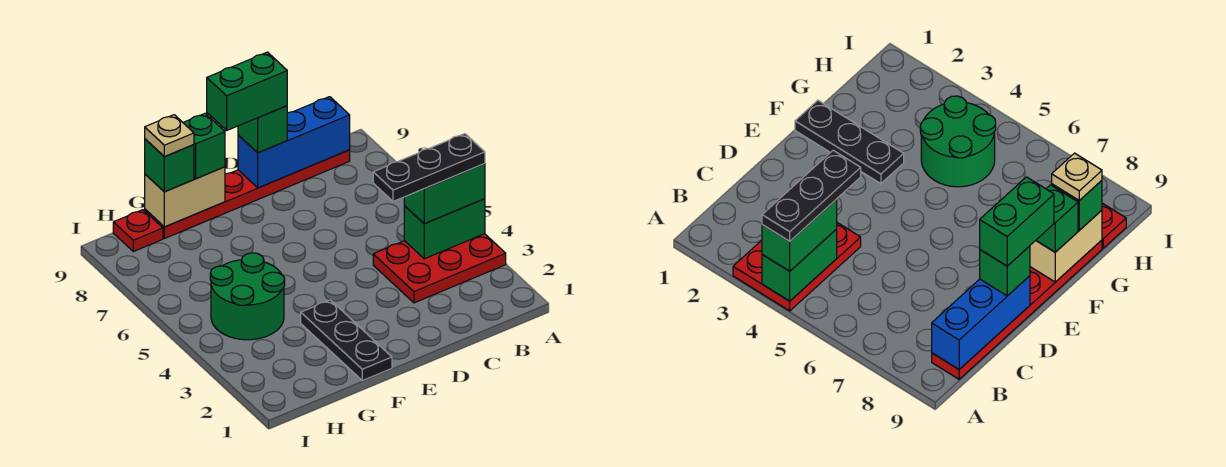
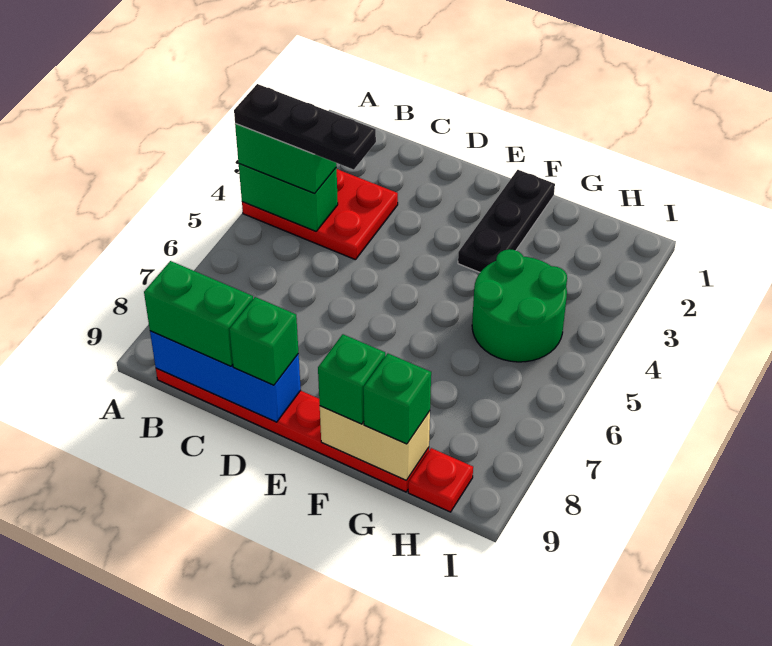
green 1x2 brick [207,52,287,130] -> green 1x2 brick moved to [144,261,253,366]
tan 1x1 plate [145,115,194,157] -> none

